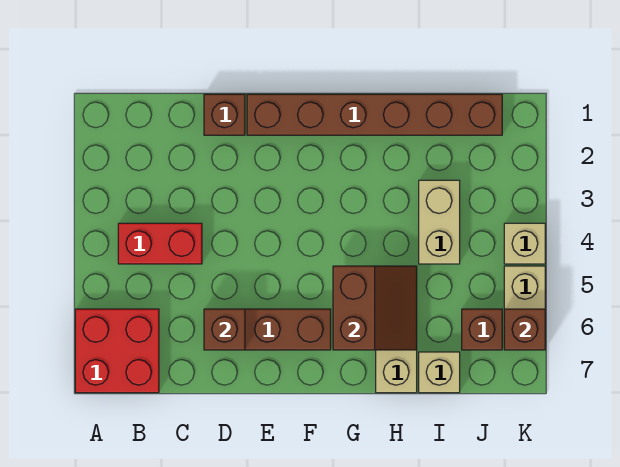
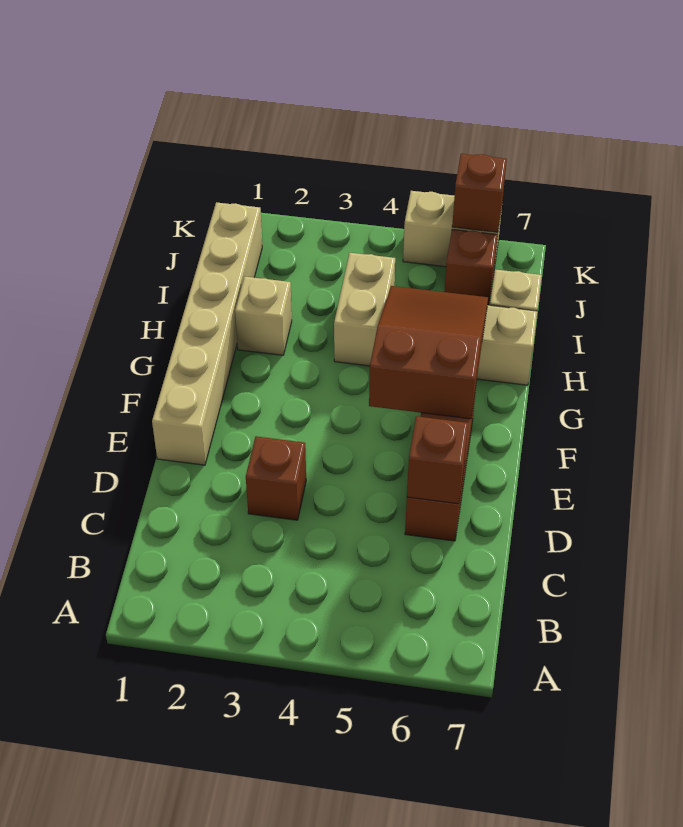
red 2x2 brick [75,309,159,393] -> none
red 1x2 brick [118,223,202,264] -> none
brown 1x1 brick [204,94,245,135] -> brown 1x1 brick moved to [246,436,306,520]
brown 1x6 brick [247,94,502,135] -> tan 1x6 brick [152,202,262,465]
brown 2x2 slope [333,266,417,350] -> brown 2x3 slope [369,286,488,419]
tan 1x2 brick [419,180,460,264] -> tan 1x2 brick turned to [334,253,395,366]
tan 1x1 brick [504,223,545,264] -> tan 1x1 brick moved to [235,277,292,355]

